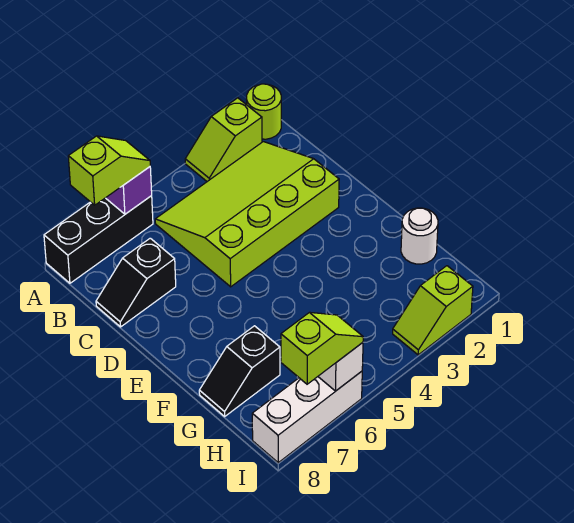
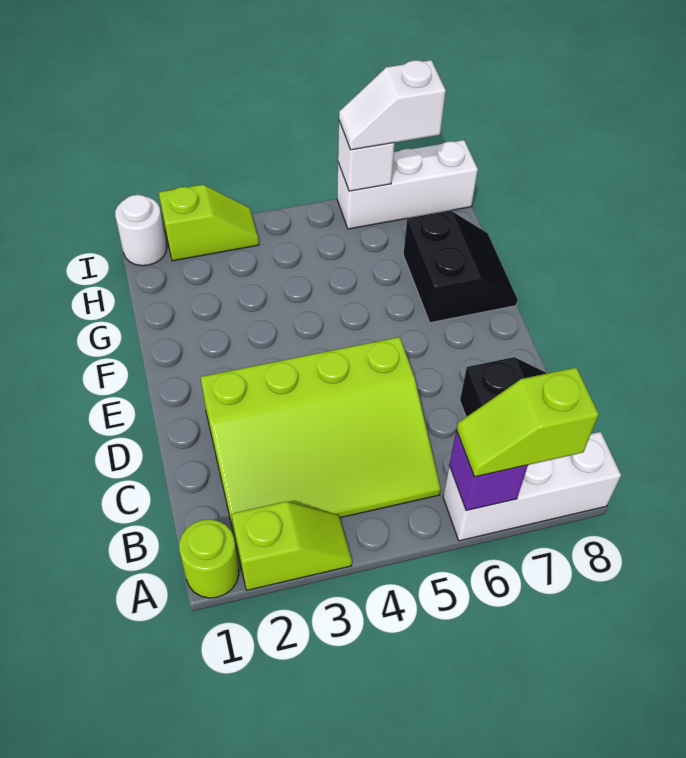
black 1x3 brick [44,196,153,283] -> white 1x3 brick [443,432,621,541]
white 1x1 round brick [401,208,438,264] -> white 1x1 round brick moved to [115,195,166,266]
black 1x2 slope [199,326,280,416] -> black 2x2 slope [403,210,518,323]
lime 1x2 slope [281,313,363,384] -> white 1x2 slope [339,60,446,150]

